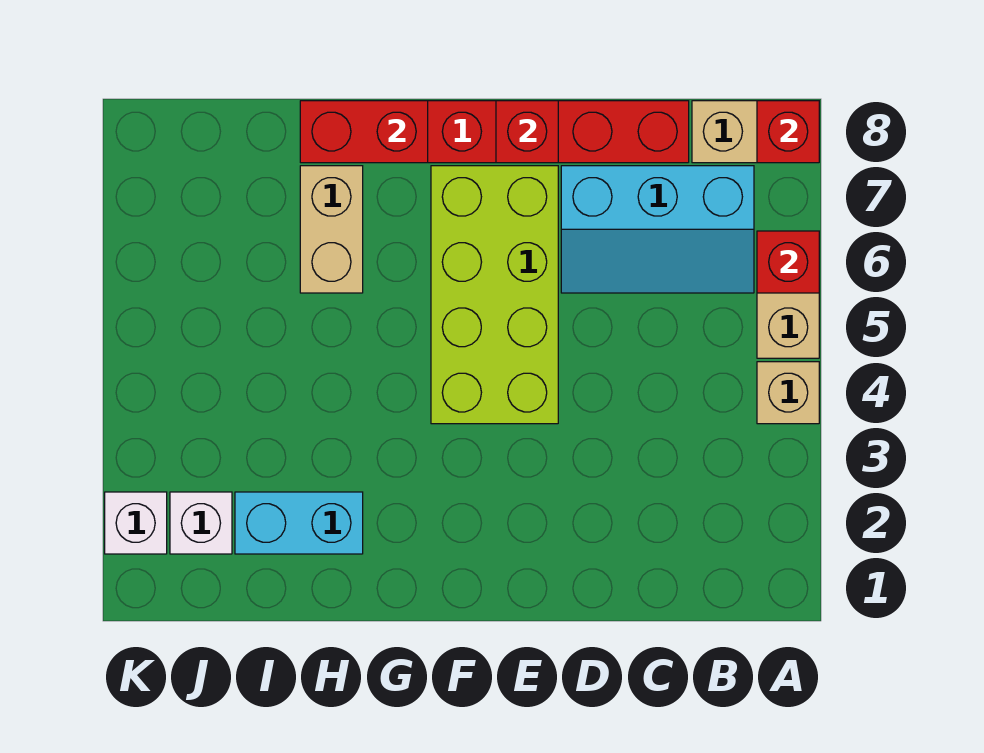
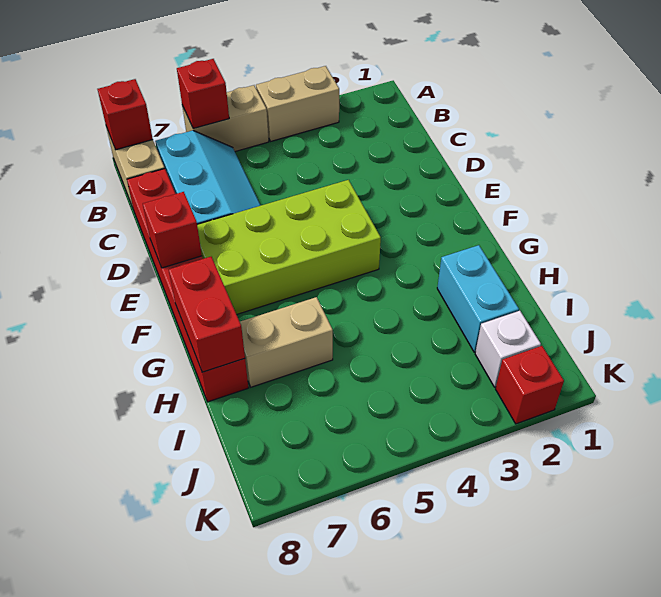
tan 1x1 brick [757,362,819,424] -> tan 1x2 brick [256,66,339,141]
white 1x1 brick [105,492,167,554] -> red 1x1 brick [496,346,564,424]

